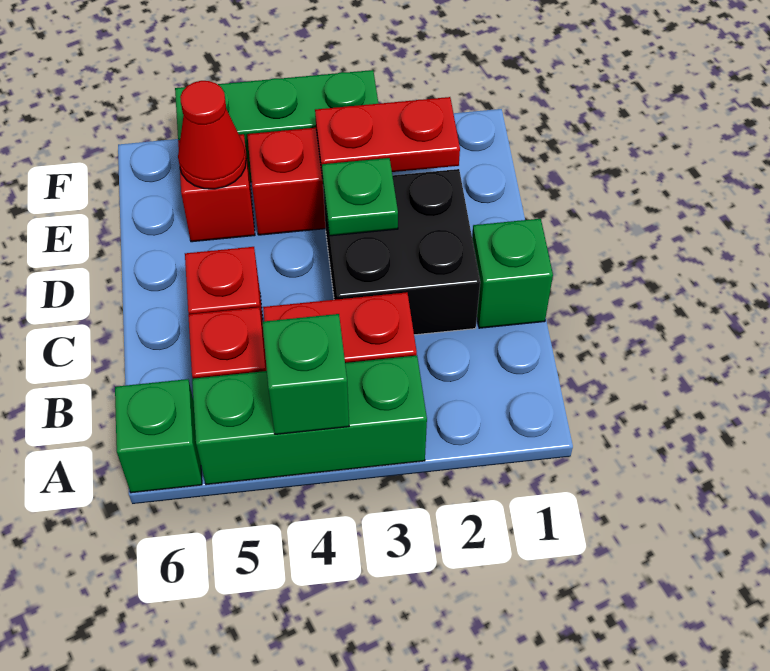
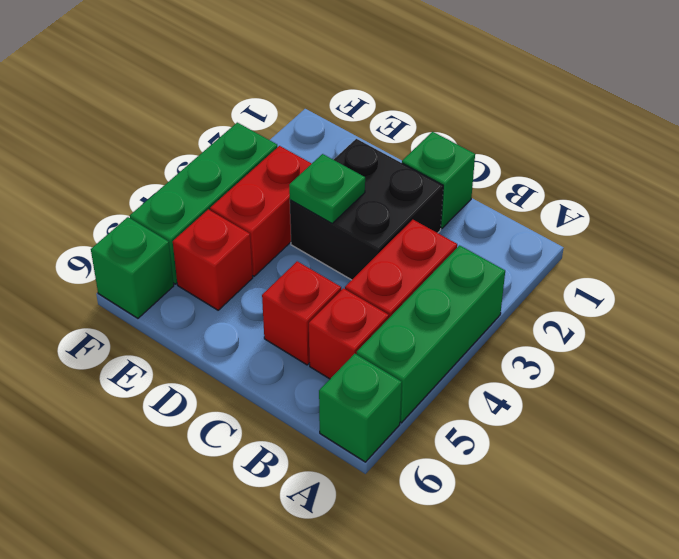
green 1x1 brick [262,314,349,434] -> green 1x1 brick moved to [91,217,174,318]
red 1x2 plate [315,97,460,178] -> none
red 1x1 cone [178,81,246,189] -> none

